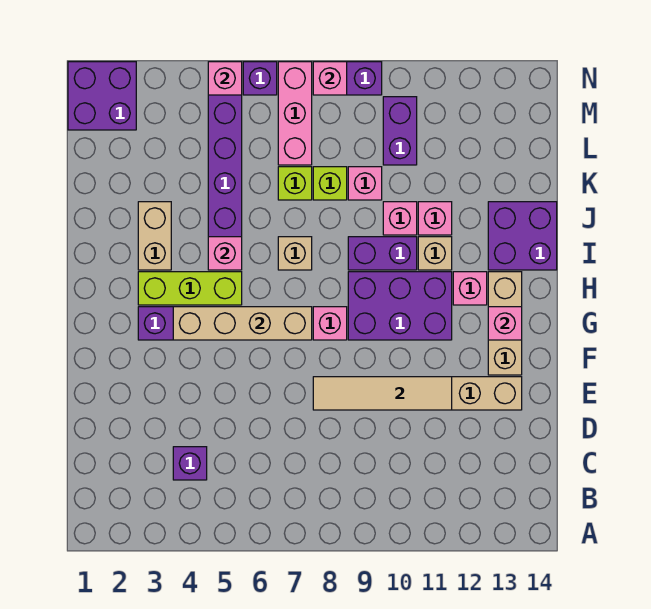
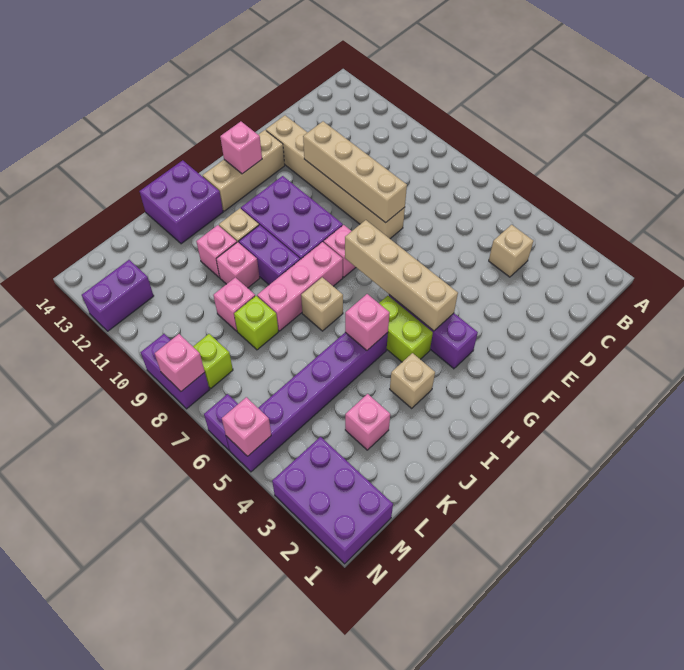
purple 1x1 brick [173,447,207,480] -> tan 1x1 brick [489,225,533,277]
tan 1x4 tile [313,377,452,410] -> tan 1x4 brick [303,121,407,223]
lime 1x3 brick [138,272,242,305] -> lime 1x2 brick [379,296,433,362]
pink 1x1 brick [453,272,487,305] -> pink 1x1 brick moved to [345,394,390,450]
tan 1x2 brick [138,202,171,270] -> tan 1x1 brick [390,353,435,408]
lime 1x1 brick [278,167,312,200] -> lime 1x1 brick moved to [193,334,233,388]
pink 1x3 brick [278,62,312,165] -> pink 1x3 brick moved to [257,242,343,331]
purple 1x2 brick [383,97,417,165] -> purple 1x2 brick moved to [82,260,154,331]
purple 2x2 brick [68,62,136,130] -> purple 2x3 brick [272,437,393,564]

